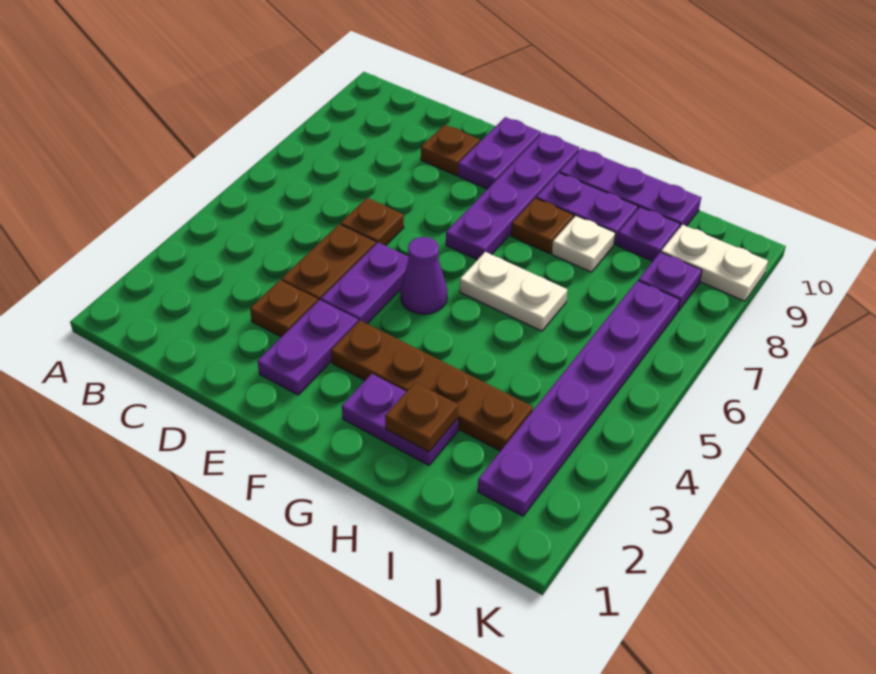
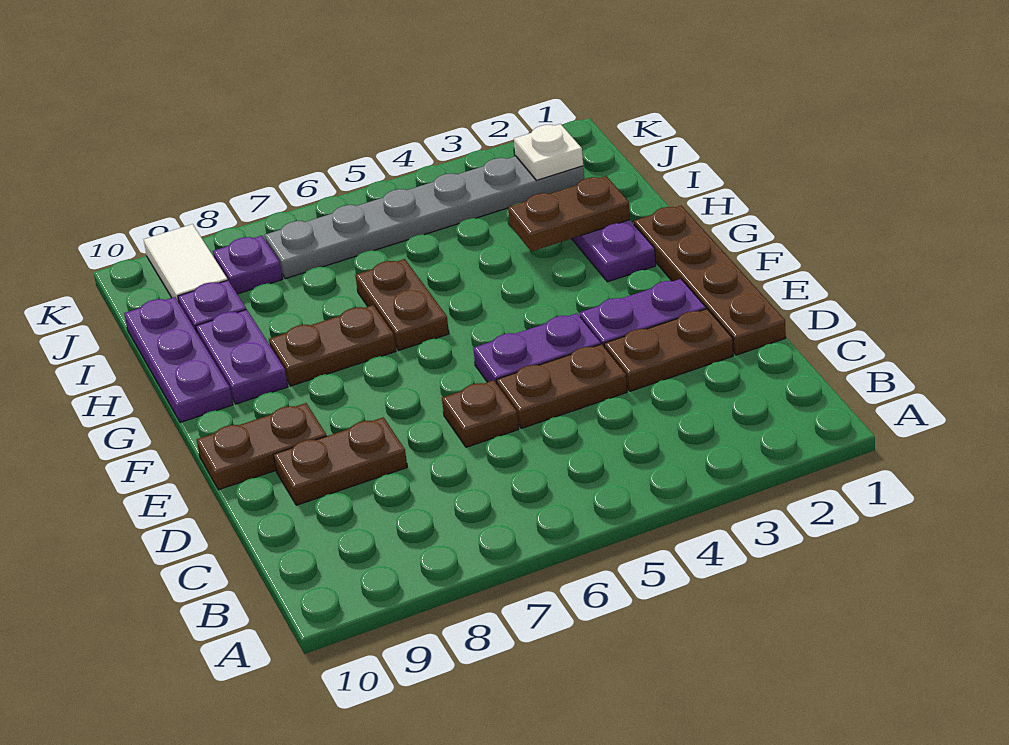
brown 1x1 plate [250,280,318,337] -> brown 1x2 plate [604,309,733,391]
brown 1x1 plate [421,125,480,175] -> brown 1x2 plate [273,417,407,505]
purple 1x2 plate [458,117,541,189] -> brown 1x2 plate [196,403,327,490]
brown 1x4 plate [331,320,533,451] -> brown 1x4 plate moved to [634,206,786,355]
purple 1x1 cone [400,237,447,314] -> none
purple 1x4 plate [446,133,579,260] -> none
white 1x2 plate [460,252,567,331] -> brown 1x2 plate [355,259,449,351]
brown 1x1 plate [511,198,574,254] -> brown 1x2 plate [269,305,396,386]
brown 1x1 plate [385,382,458,452] -> brown 1x2 plate [508,176,630,251]
white 1x1 plate [552,216,615,272] -> white 1x1 plate moved to [514,124,583,180]
purple 1x6 plate [478,281,680,516] -> grey 1x6 plate [265,156,584,279]
white 1x2 plate [661,225,768,301] -> white 1x2 tile [144,224,228,302]

